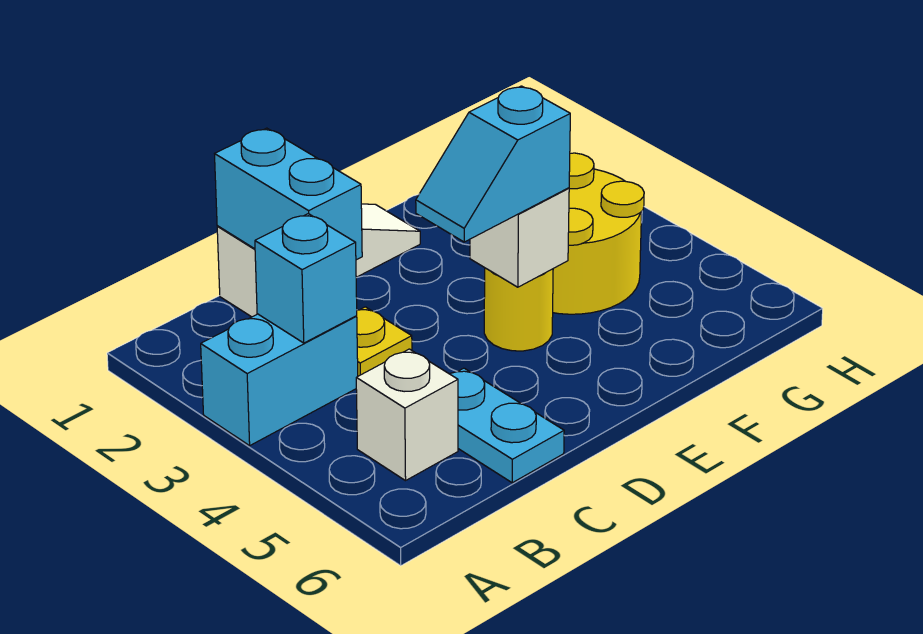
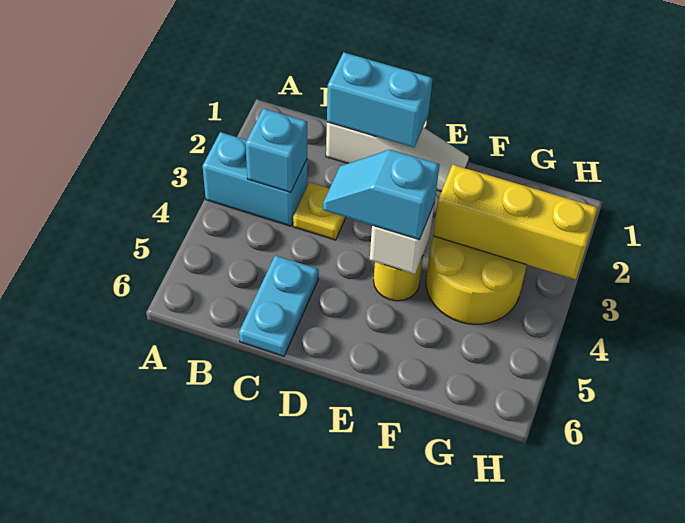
white 1x1 brick [356,349,458,481] -> none
cyan 1x2 brick [215,128,362,260] -> cyan 1x2 brick turned to [327,52,433,148]
none -> yellow 1x3 brick [433,165,598,280]

